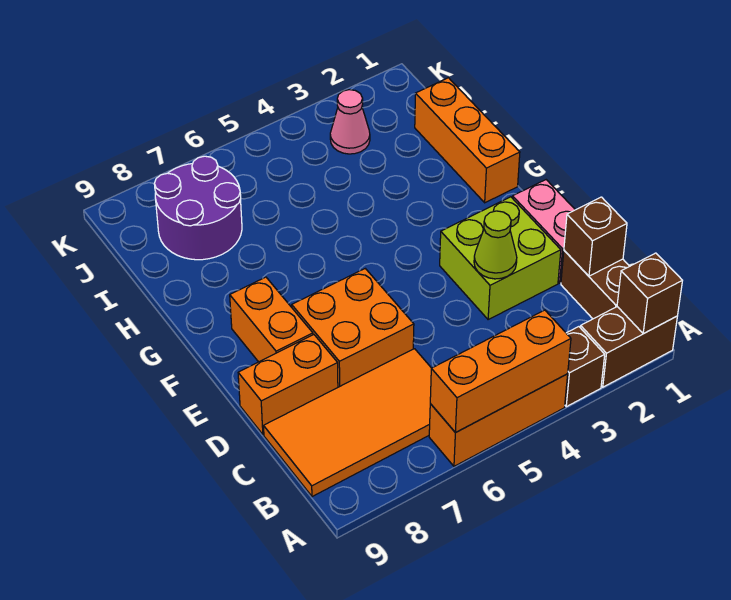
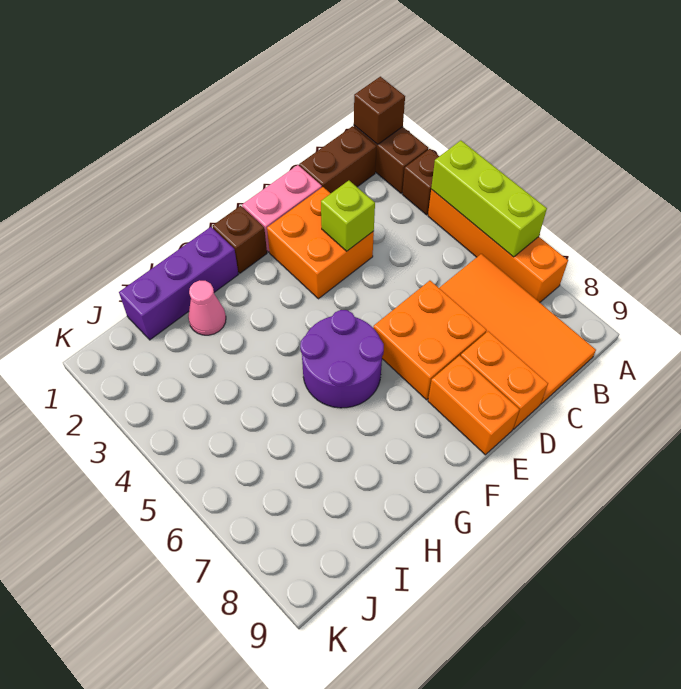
orange 1x3 brick [429,374,568,466] -> orange 1x4 brick [428,189,568,302]
orange 1x3 brick [430,310,571,433] -> lime 1x3 brick [431,141,547,257]
brown 1x1 brick [564,197,627,276] -> brown 1x1 brick moved to [213,206,267,273]
lime 2x2 brick [440,197,561,320] -> orange 2x2 brick [267,187,374,299]
lime 1x1 cone [474,211,517,279] -> lime 1x1 brick [321,181,375,251]
orange 1x2 brick [230,277,313,362] -> orange 1x2 brick turned to [428,356,520,455]
orange 1x3 brick [415,78,520,203] -> purple 1x3 brick [119,227,238,340]
purple 2x2 round brick [154,156,242,260] -> purple 2x2 round brick moved to [300,310,384,408]
pink 1x1 cone [330,90,370,154] -> pink 1x1 cone moved to [188,280,226,335]

